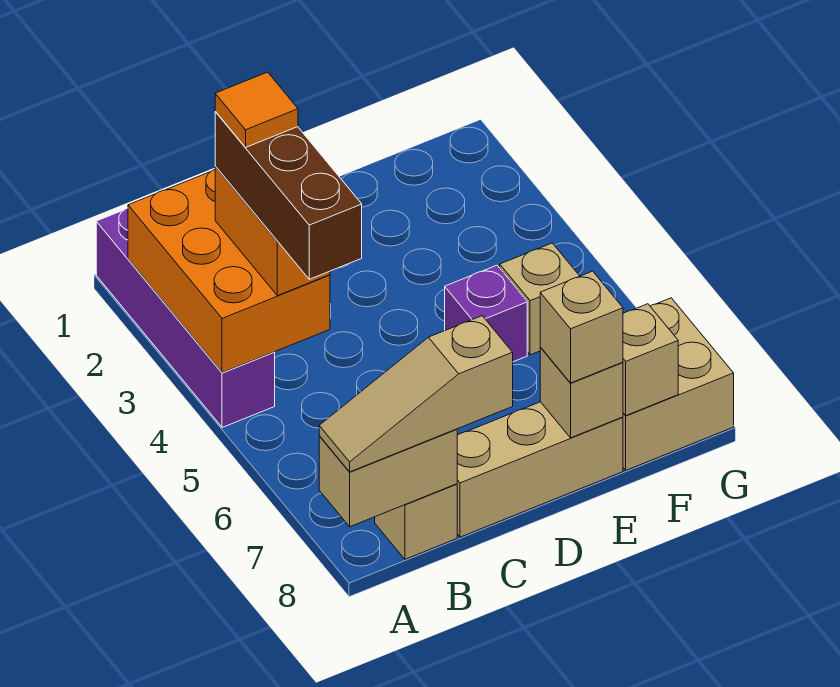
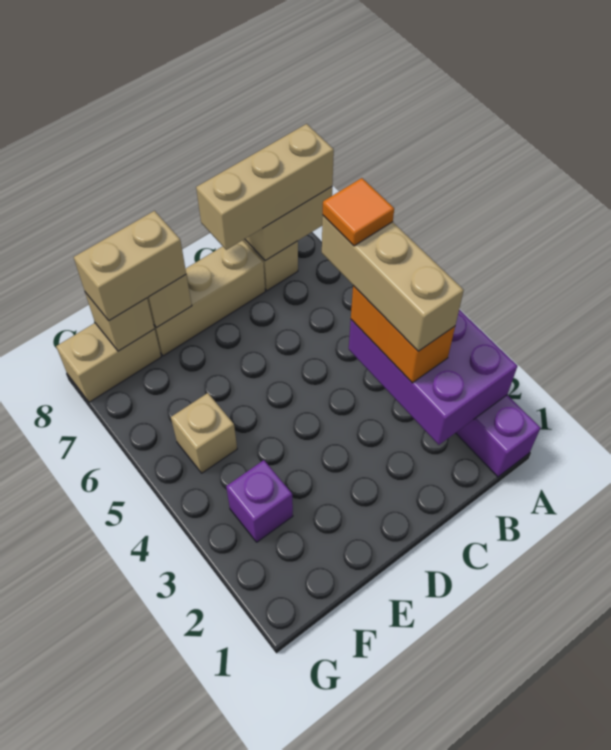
orange 2x3 brick [128,170,330,373] -> purple 2x3 brick [349,309,517,445]
tan 1x3 slope [319,316,513,472] -> tan 1x3 brick [196,124,334,250]
brown 1x3 brick [215,111,362,279] -> tan 1x3 brick [322,216,464,351]
orange 1x1 tile [215,72,298,148] -> orange 1x1 tile moved to [323,178,394,246]
purple 1x1 brick [445,265,527,362] -> purple 1x1 brick moved to [226,460,293,542]
tan 1x1 brick [540,271,623,383] -> tan 1x2 brick [74,211,186,321]
tan 2x2 brick [623,298,734,470] -> tan 1x2 brick [56,323,161,402]

